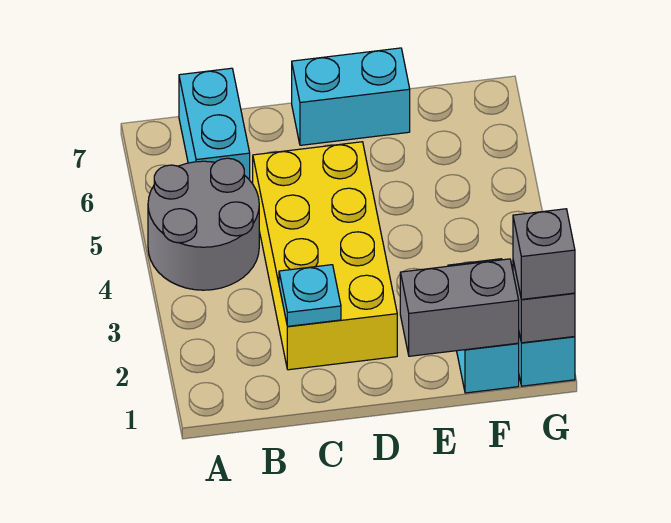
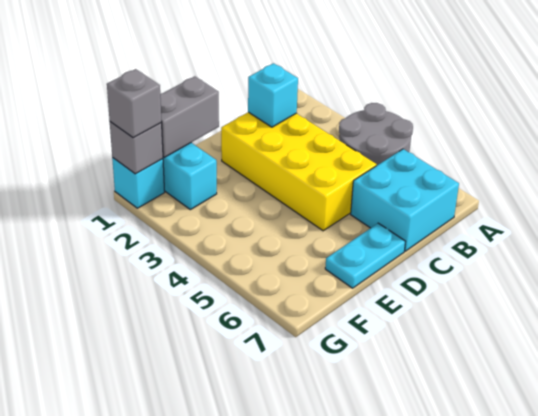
cyan 1x2 brick [179,68,250,180] -> cyan 2x2 brick [351,149,459,251]
cyan 1x1 plate [279,265,341,326] -> cyan 1x1 brick [248,63,298,127]
cyan 1x2 brick [292,48,410,145] -> cyan 1x2 plate [325,223,405,288]

